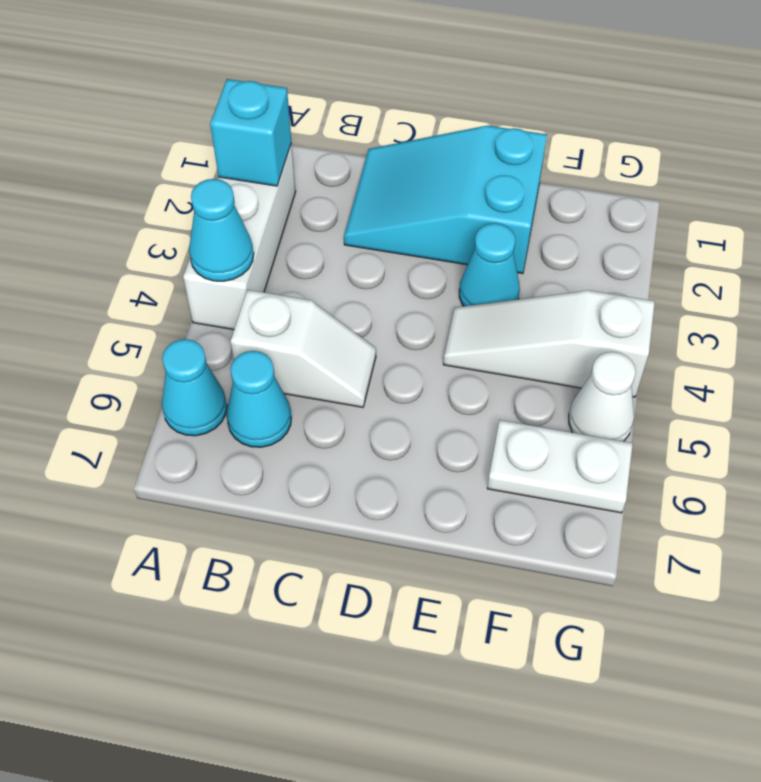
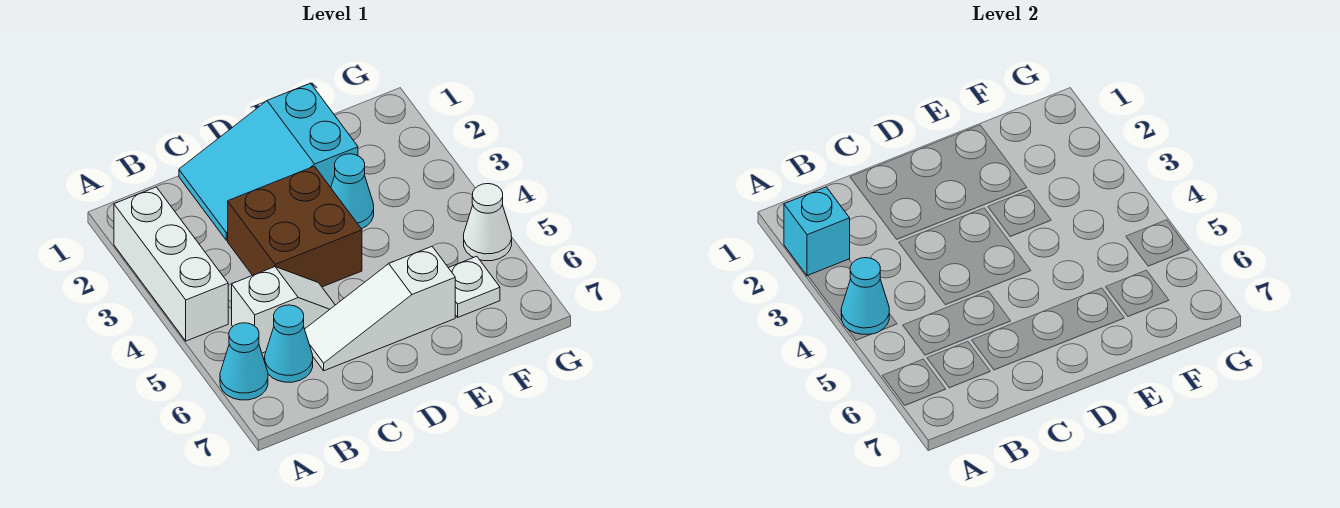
none -> brown 2x2 brick [228,166,362,287]
white 1x3 slope [443,290,655,397] -> white 1x3 slope moved to [305,247,455,371]
white 1x2 plate [487,420,633,513] -> white 1x1 plate [449,256,500,317]

